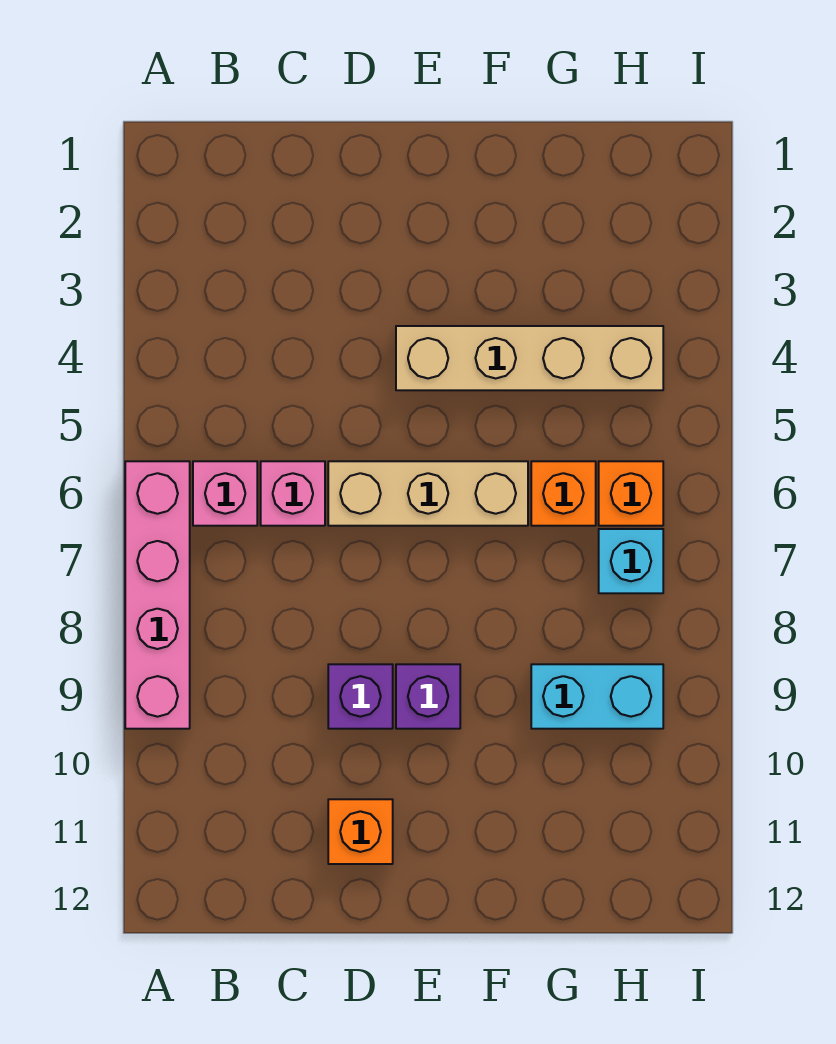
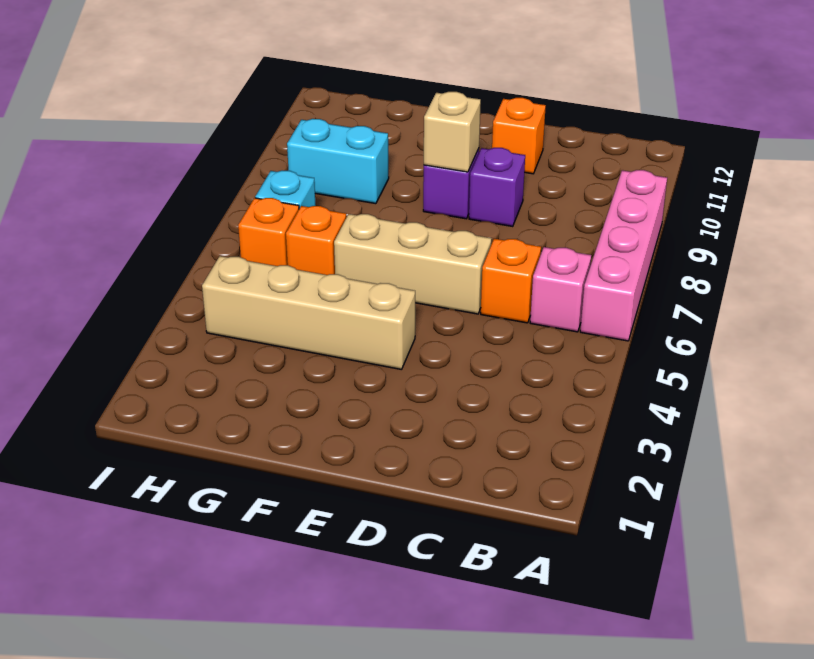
pink 1x1 brick [261,461,325,526] -> orange 1x1 brick [481,239,541,323]
none -> tan 1x1 brick [424,92,481,172]

